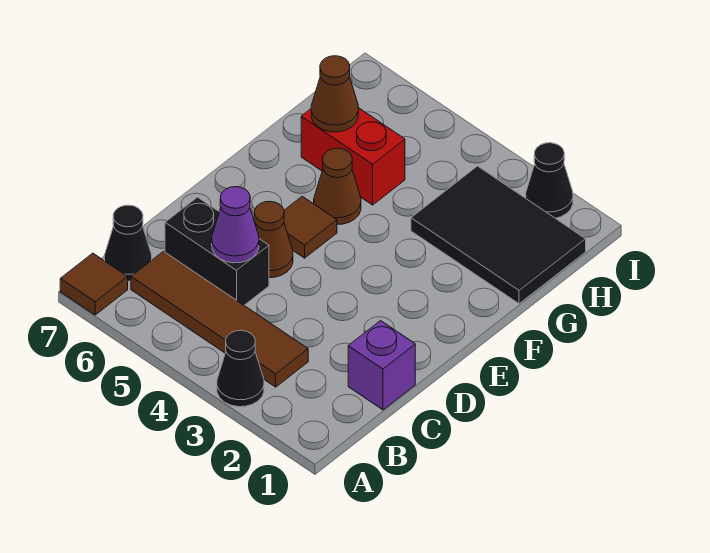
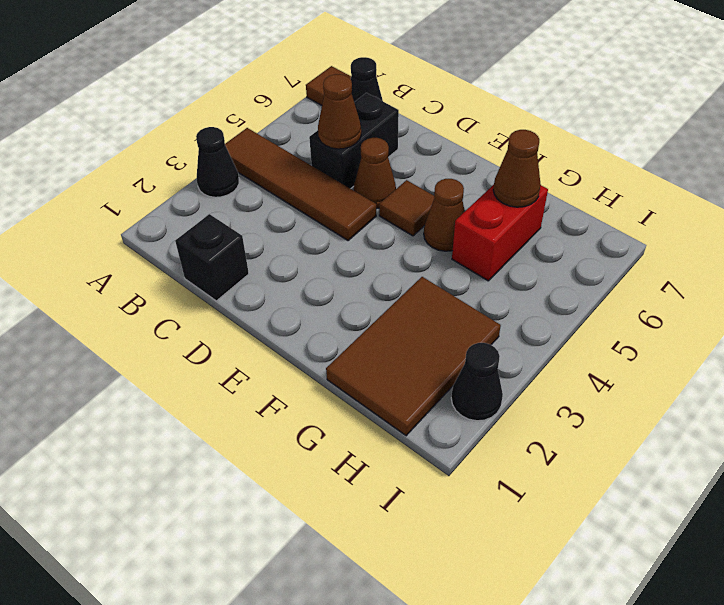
brown 1x4 tile [131,251,308,387] -> brown 1x4 tile turned to [225,128,376,241]
purple 1x1 brick [348,321,415,410] -> black 1x1 brick [175,214,249,301]
purple 1x1 cone [212,187,259,263] -> brown 1x1 cone [318,74,361,149]
black 2x3 tile [411,166,586,304] -> brown 2x3 tile [326,277,501,436]

